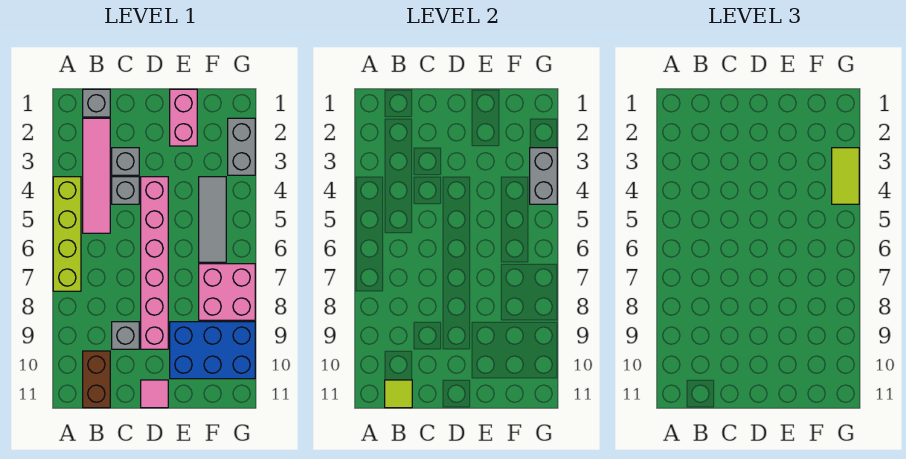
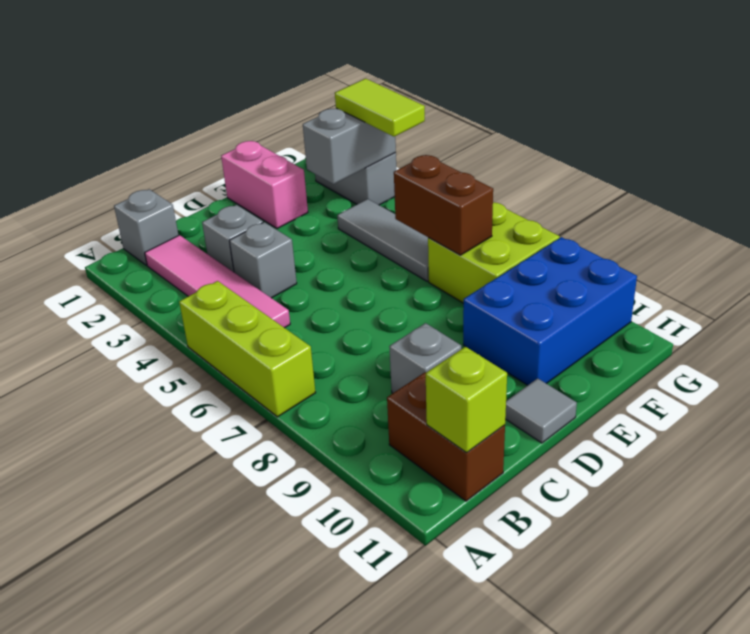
lime 1x4 brick [53,177,81,291] -> lime 1x3 brick [179,281,316,417]
lime 1x1 tile [385,380,412,408] -> lime 1x1 brick [426,347,507,452]
pink 1x6 brick [141,177,168,349] -> none
pink 1x1 tile [141,380,168,408] -> grey 1x1 tile [505,378,577,443]
none -> brown 1x2 brick [394,155,493,255]
pink 2x2 brick [199,264,255,320] -> lime 2x2 brick [428,202,559,303]
grey 1x2 brick [530,148,557,204] -> grey 1x2 brick turned to [303,108,396,184]

